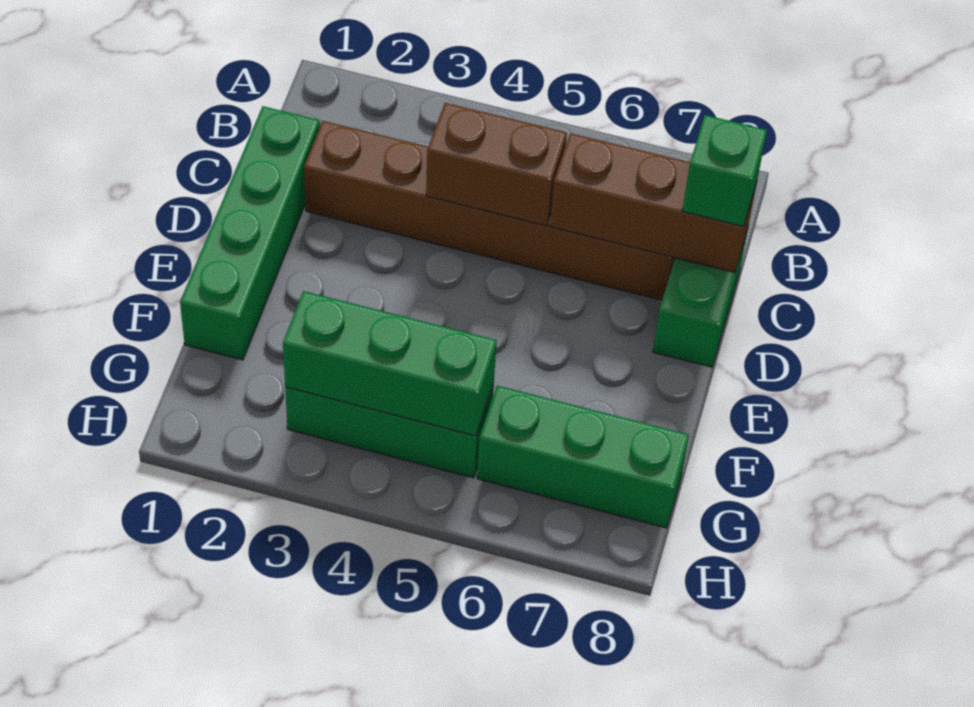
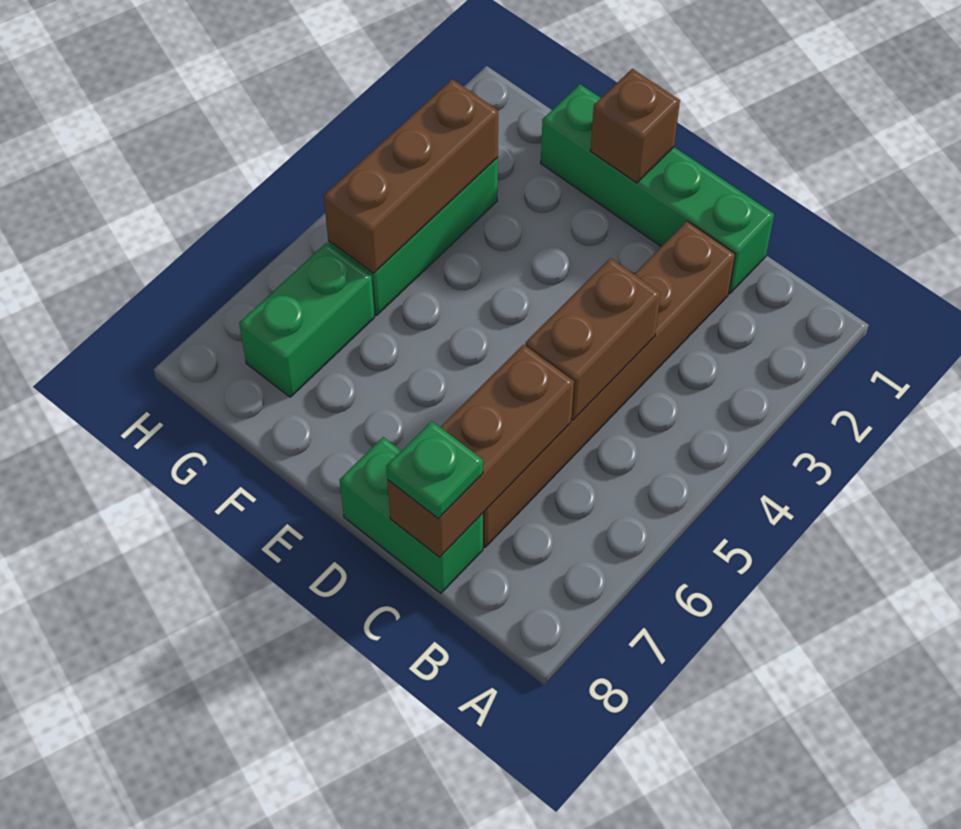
green 1x1 brick [682,115,767,227] -> green 1x1 plate [386,421,483,519]
none -> brown 1x1 brick [590,69,680,183]
green 1x3 brick [283,291,497,436] -> brown 1x3 brick [324,79,498,274]
green 1x3 brick [477,386,689,528] -> green 1x2 brick [239,243,375,397]

